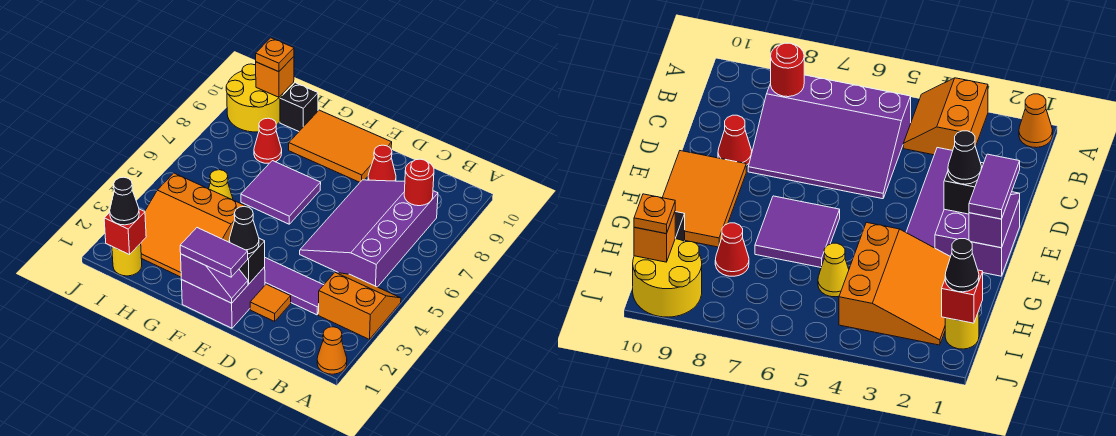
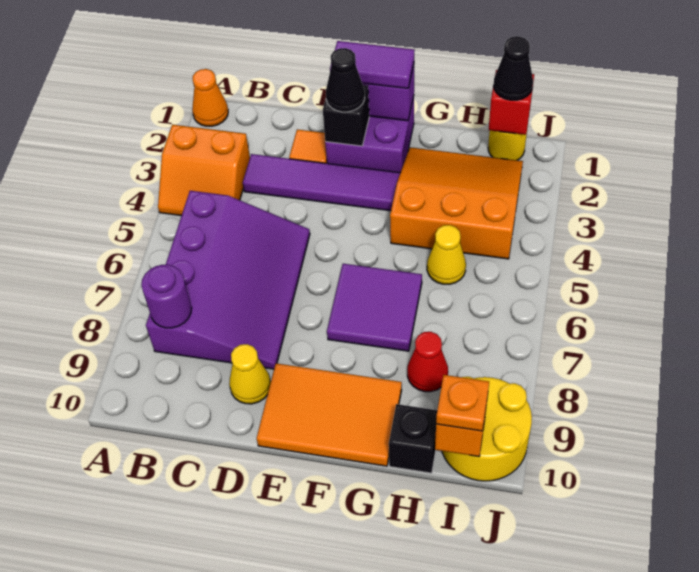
red 1x1 round brick [404,159,434,206] -> purple 1x1 round brick [141,265,192,328]
red 1x1 cone [368,145,396,181] -> yellow 1x1 cone [229,344,271,404]

